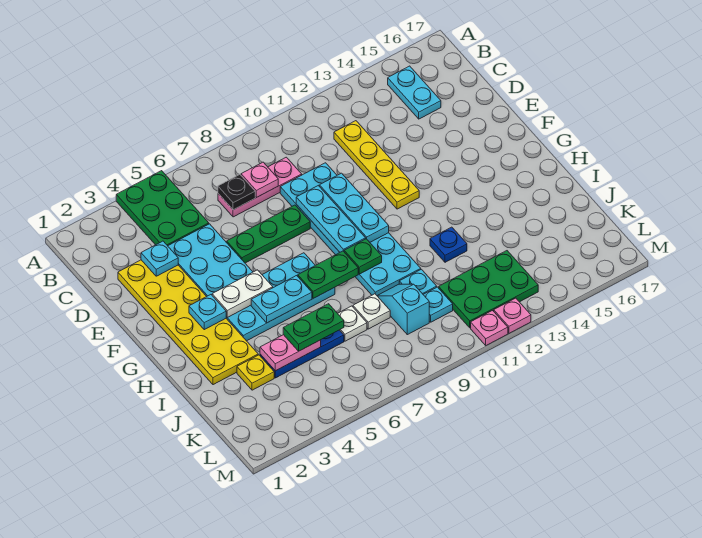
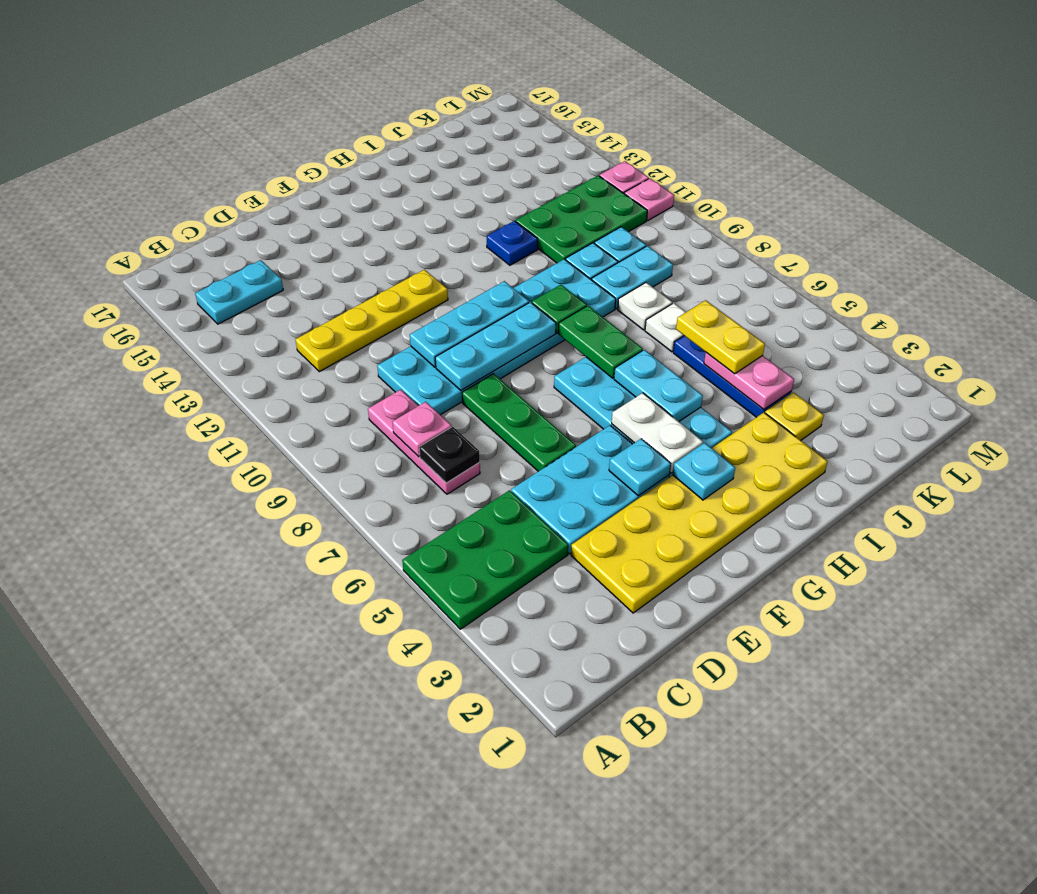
cyan 1x1 plate [141,241,178,276] -> cyan 1x1 plate moved to [609,439,671,496]
green 1x2 plate [283,304,344,351] -> yellow 1x2 plate [676,300,765,374]
cyan 1x2 slope [377,284,429,335] -> cyan 1x2 plate [592,246,673,309]
green 2x3 plate [439,251,538,328] -> green 2x3 plate turned to [515,176,647,263]

